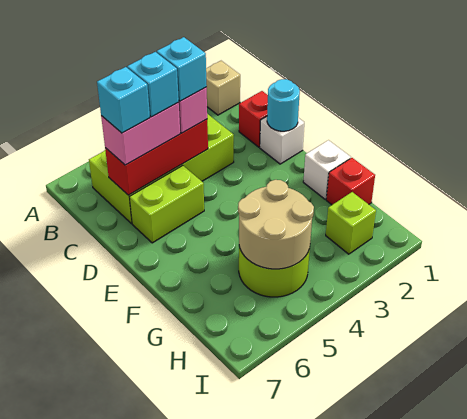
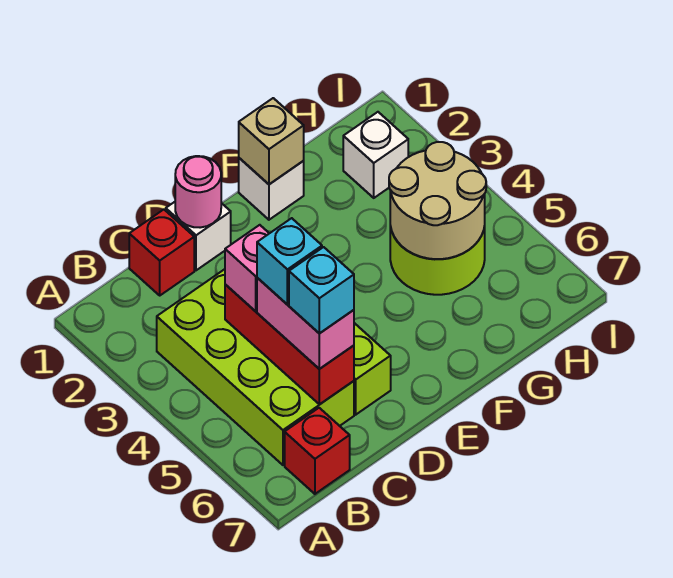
tan 1x1 brick [206,61,240,115] -> tan 1x1 brick moved to [239,98,304,184]
cyan 1x1 brick [157,37,207,101] -> none
cyan 1x1 round brick [267,79,300,131] -> pink 1x1 round brick [175,156,221,228]
red 1x1 brick [326,158,375,205] -> red 1x1 brick moved to [285,408,350,494]
lime 1x1 brick [326,192,376,254] -> white 1x1 brick [343,112,408,198]

